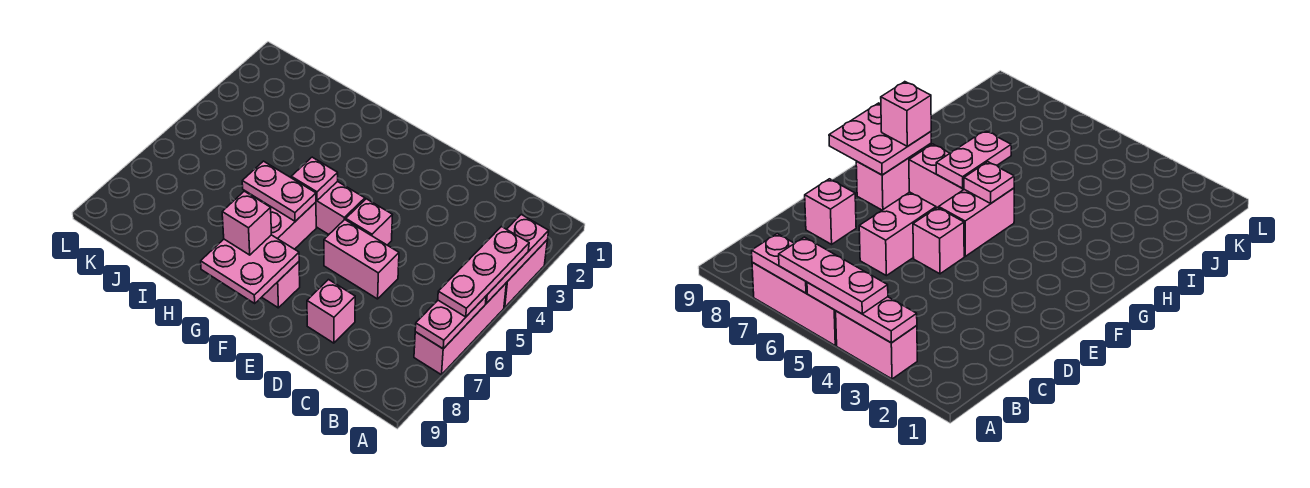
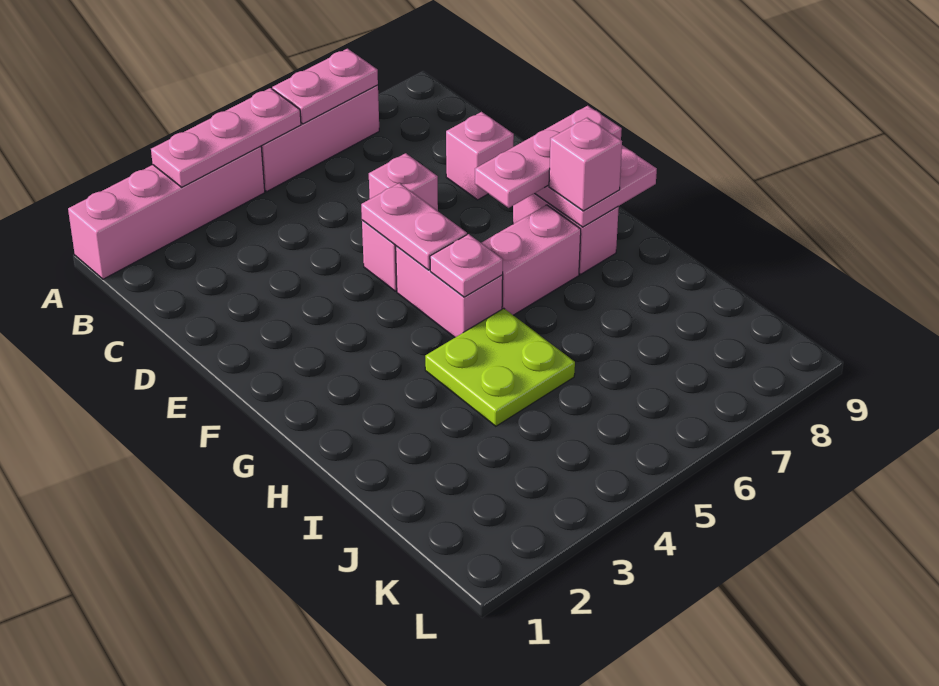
pink 1x2 brick [504,240,547,308] -> pink 1x4 brick [68,146,265,279]
pink 1x3 plate [438,227,529,317] -> pink 1x3 plate moved to [475,106,622,208]
pink 1x2 brick [324,220,399,299] -> pink 1x1 brick [369,153,438,211]
pink 1x2 plate [242,161,316,221] -> pink 1x2 plate moved to [361,183,467,270]
none -> lime 2x2 plate [425,308,575,426]

